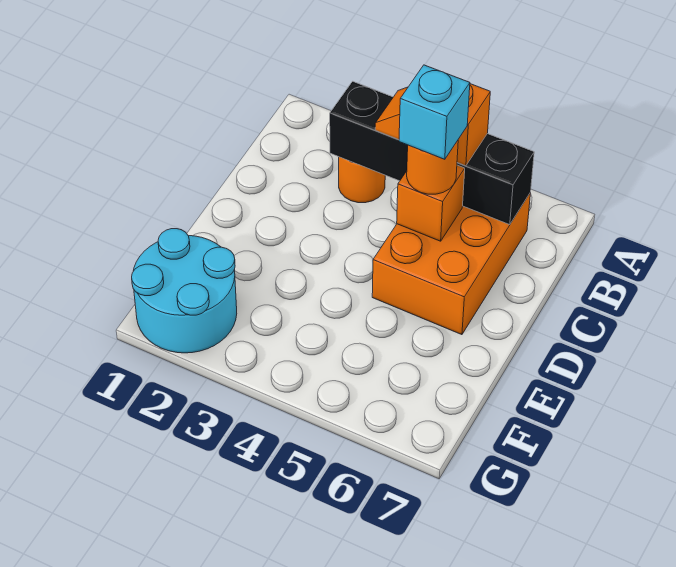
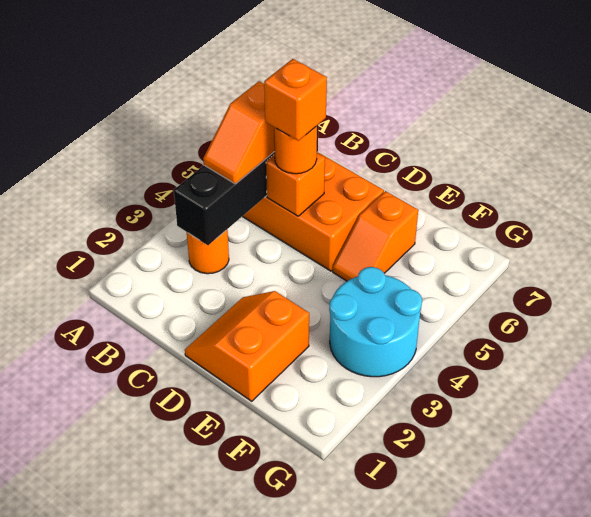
cyan 1x1 brick [399,65,470,159] -> orange 1x1 brick [264,59,327,141]
none -> orange 2x2 slope [185,291,309,401]
none -> orange 1x2 slope [333,191,418,281]
cyan 2x2 round brick [132,229,237,353] -> cyan 2x2 round brick moved to [329,267,422,377]

